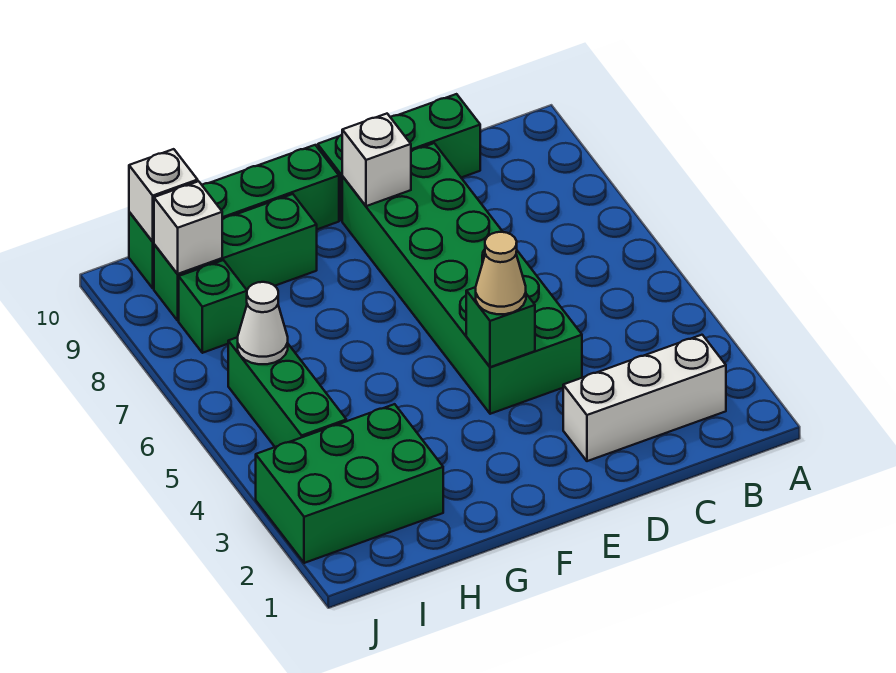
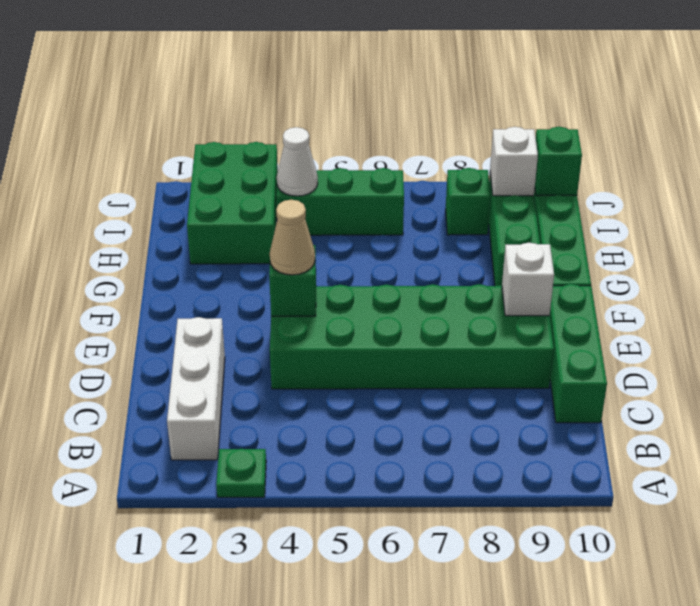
none -> green 1x1 plate [216,449,266,497]
white 1x1 cone [238,282,288,364] -> white 1x1 cone moved to [277,127,318,196]
white 1x1 brick [129,149,198,242] -> green 1x1 brick [535,127,582,196]

